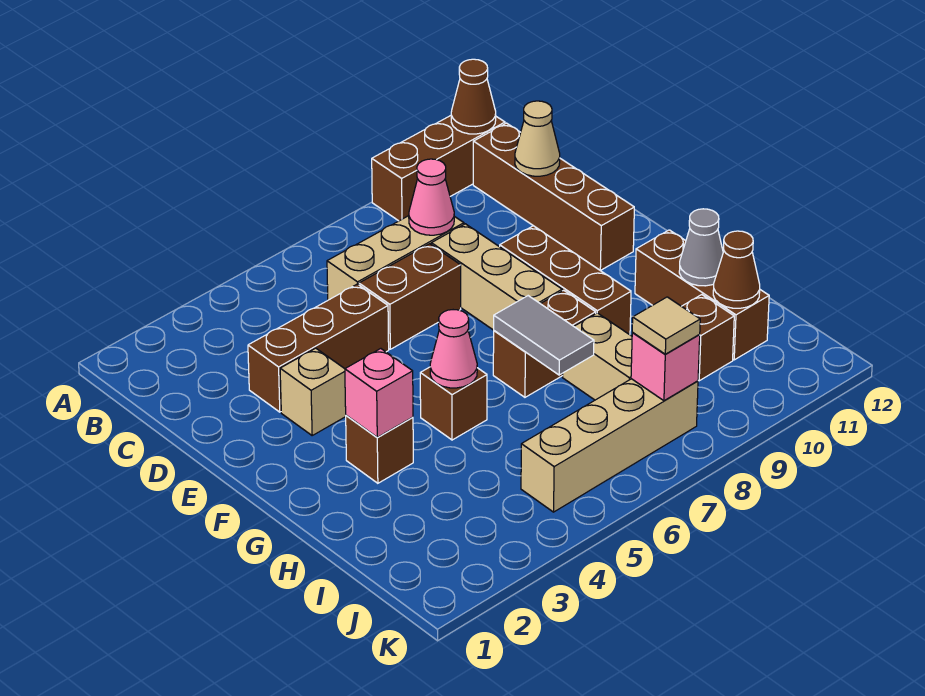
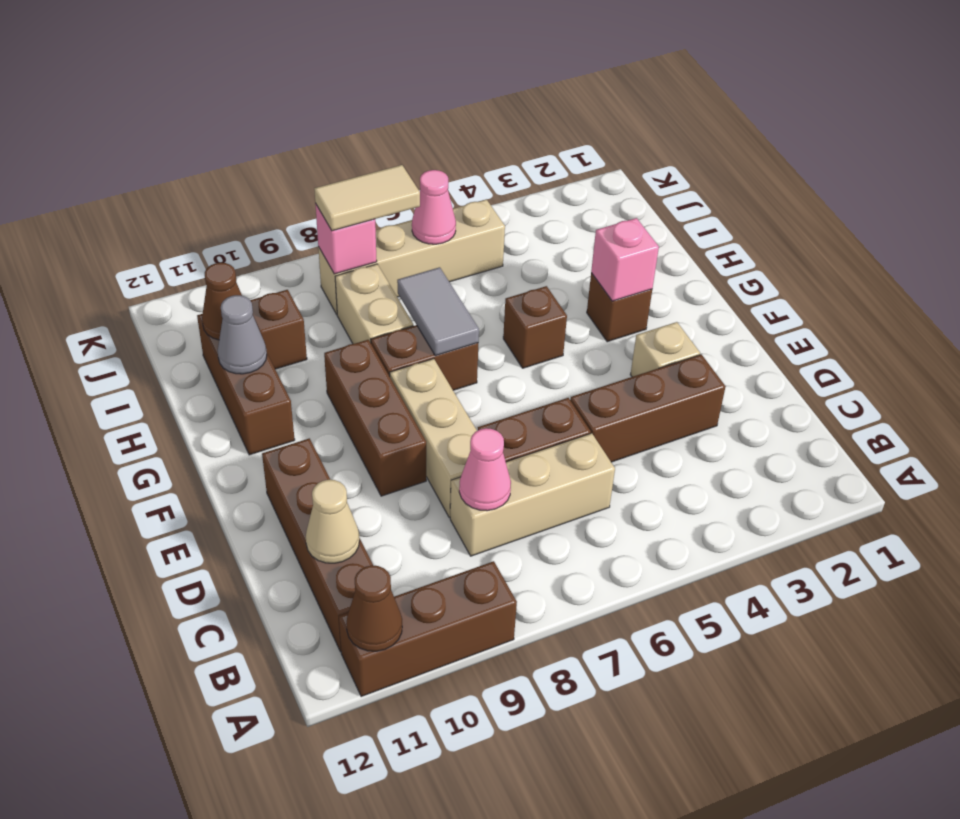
pink 1x1 cone [430,310,477,388] -> pink 1x1 cone moved to [412,170,456,244]
tan 1x1 tile [632,297,700,354] -> tan 1x2 tile [314,165,420,231]

